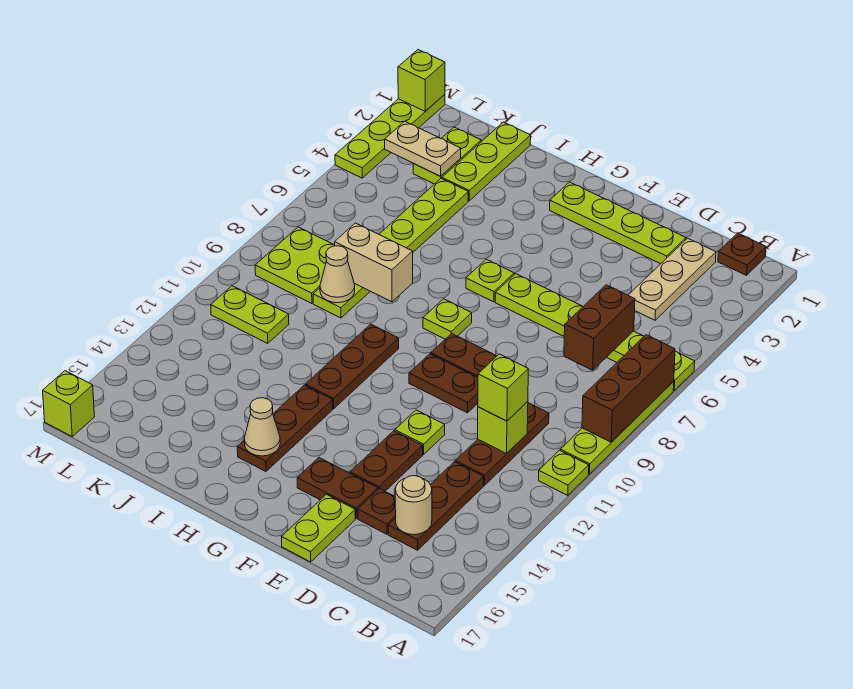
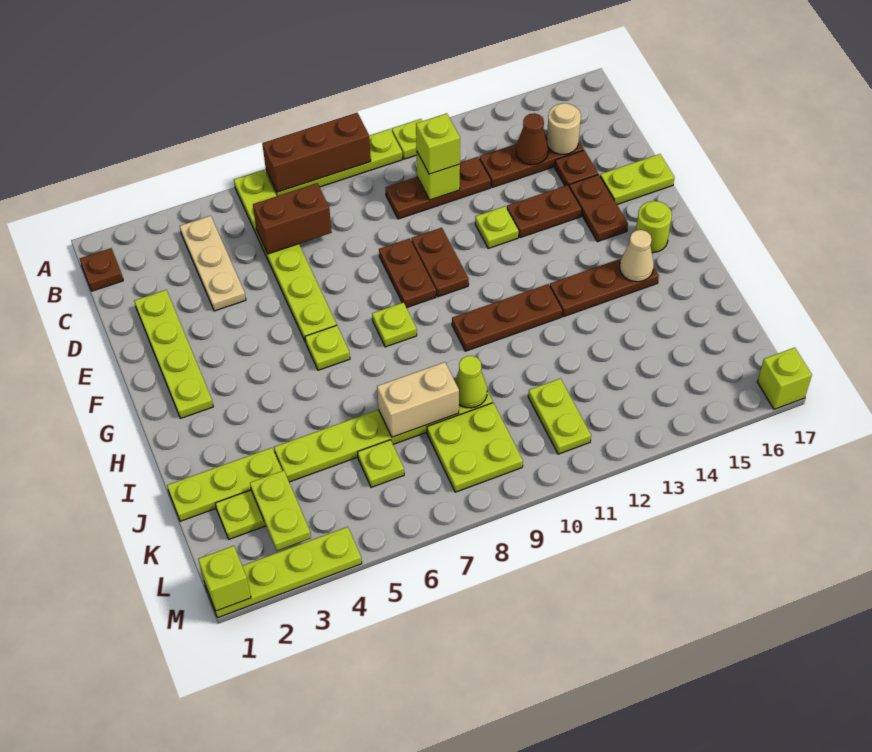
tan 1x3 plate [628,238,716,320] -> tan 1x3 plate turned to [180,216,246,311]
none -> brown 1x1 cone [516,113,548,165]
none -> lime 1x1 round brick [636,201,672,253]
tan 1x2 brick [335,223,413,302] -> tan 1x2 brick turned to [377,362,459,437]
tan 1x1 cone [320,246,355,303] -> lime 1x1 cone [455,356,487,408]
tan 1x2 plate [385,121,461,176] -> lime 1x2 plate [250,470,311,551]
none -> lime 1x1 plate [358,440,404,487]

